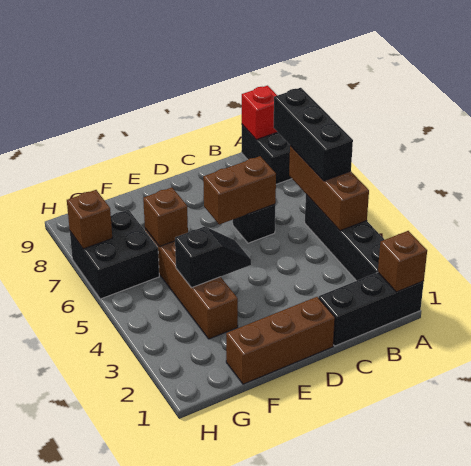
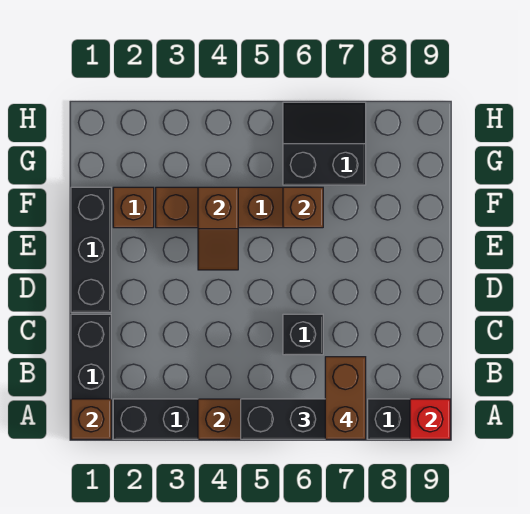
brown 1x2 brick [203,156,276,224] -> brown 1x2 brick moved to [325,357,366,439]
brown 1x3 brick [226,297,335,384] -> black 1x3 brick [71,187,111,312]
black 1x2 slope [175,226,251,288] -> brown 1x2 slope [198,187,238,270]
black 2x2 brick [70,210,159,299] -> black 2x2 slope [283,102,366,185]
brown 1x1 brick [67,190,112,249] -> brown 1x1 brick moved to [113,187,154,228]

